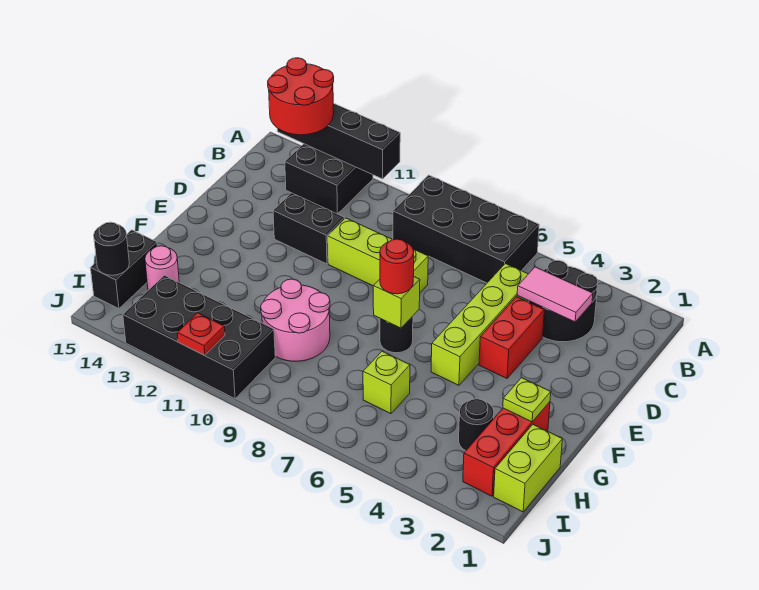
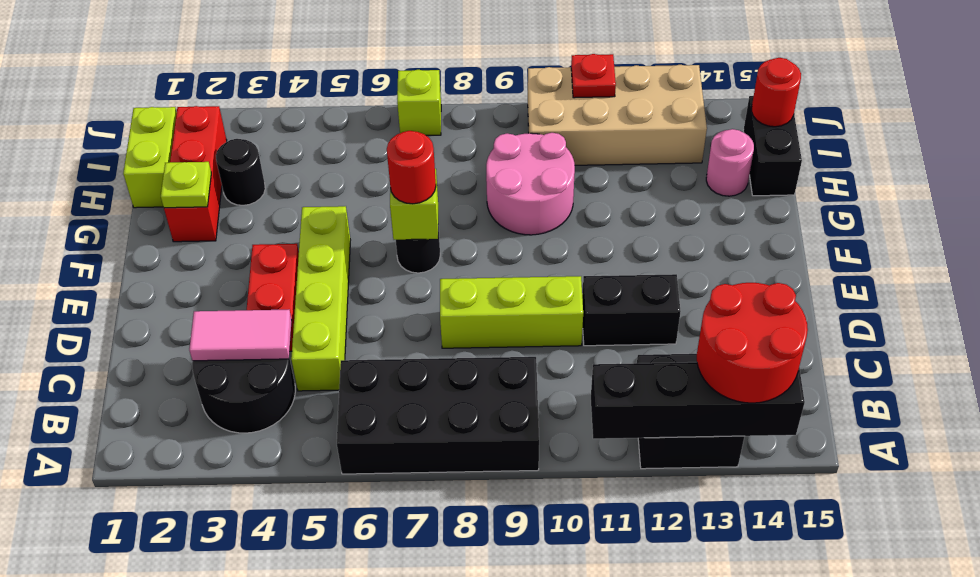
lime 1x1 brick [363,351,410,414] -> lime 1x1 brick moved to [397,70,441,135]
black 2x4 brick [123,275,275,399] -> tan 2x4 brick [528,65,707,165]
black 1x1 round brick [94,222,129,275] -> red 1x1 round brick [752,58,801,127]

